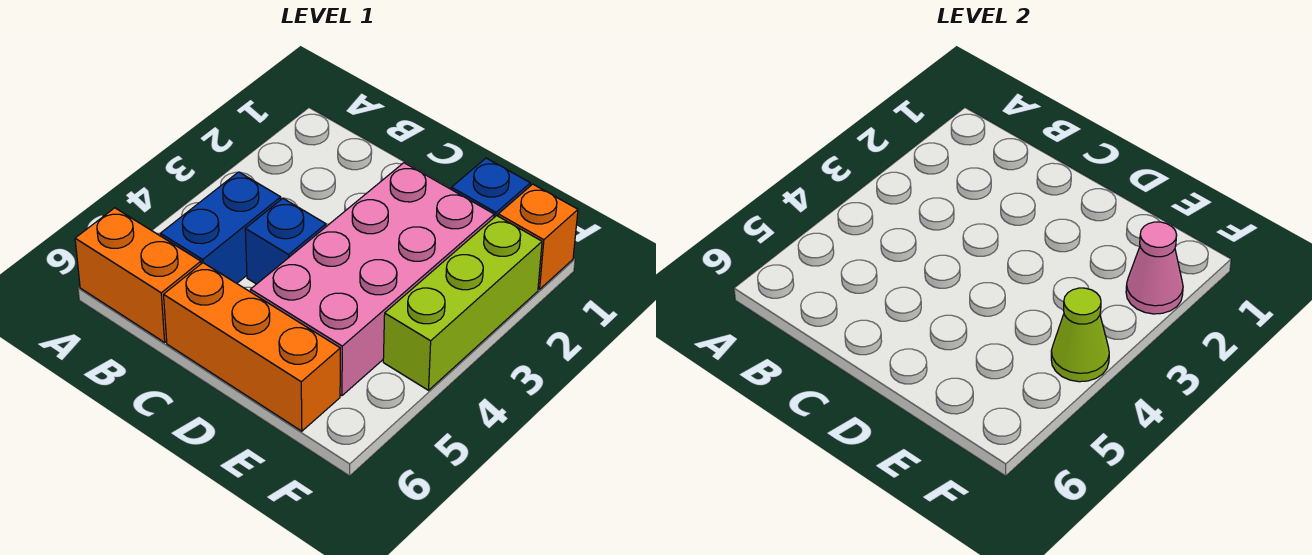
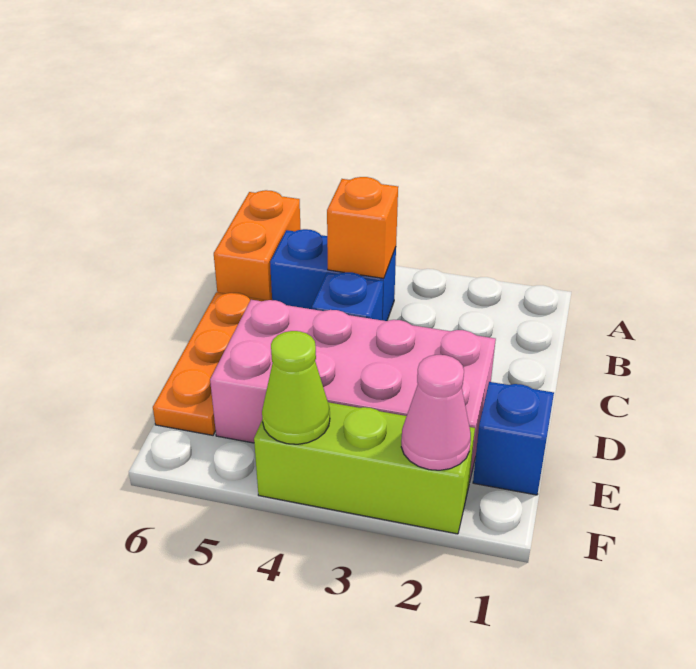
orange 1x3 brick [164,263,340,431] -> orange 1x3 plate [153,292,266,435]
orange 1x1 brick [498,184,578,289] -> orange 1x1 brick moved to [327,177,398,278]

